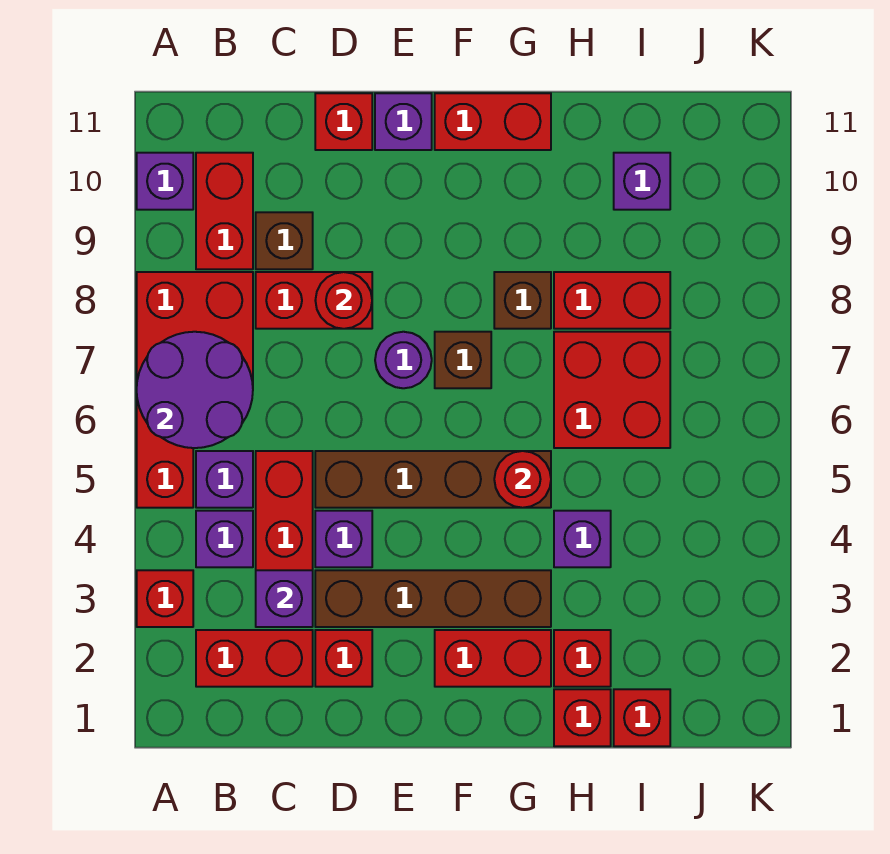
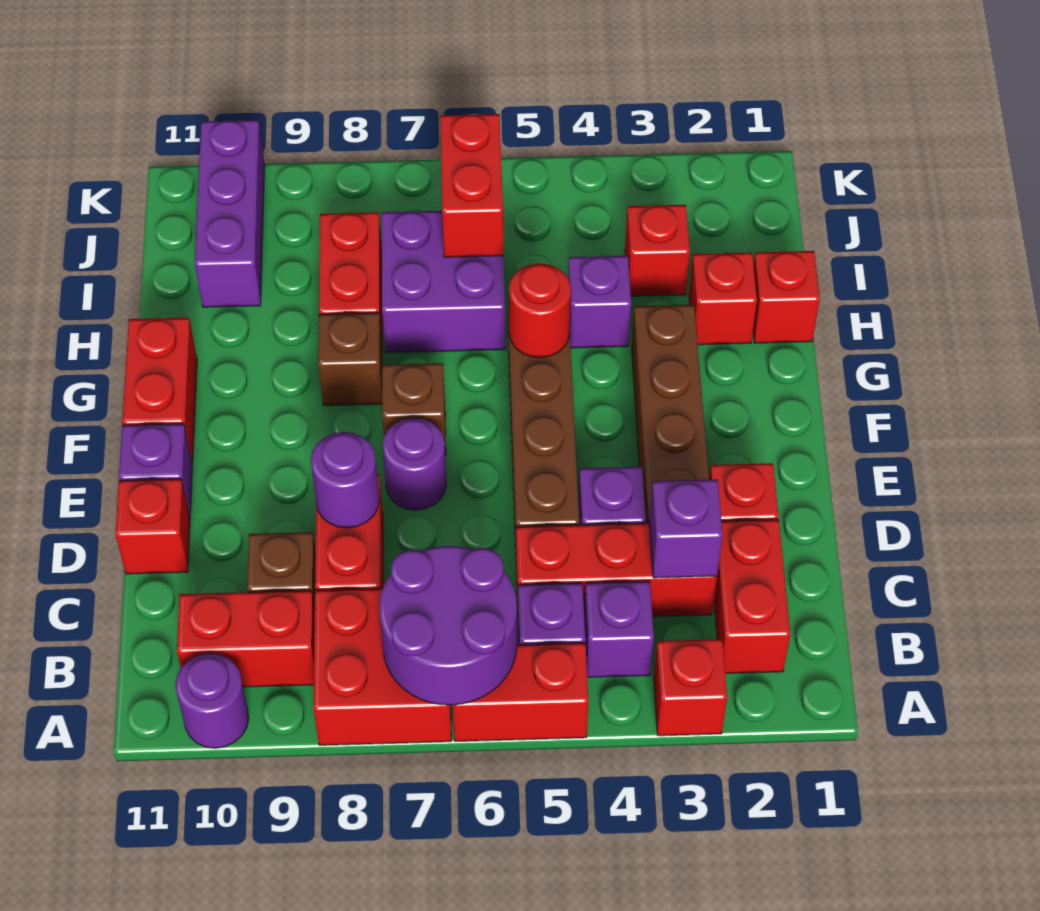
purple 1x1 brick [137,153,193,210] -> purple 1x1 round brick [175,653,249,748]
red 1x1 round brick [315,272,372,329] -> purple 1x1 round brick [311,432,379,528]
red 1x2 brick [435,630,551,687] -> red 1x2 brick moved to [440,114,503,257]
red 2x2 brick [554,332,670,448] -> purple 2x2 brick [382,211,506,353]
red 1x1 brick [614,689,670,746] -> red 1x1 brick moved to [625,205,690,296]
purple 1x1 brick [614,153,670,210] -> purple 1x3 brick [195,120,265,307]

